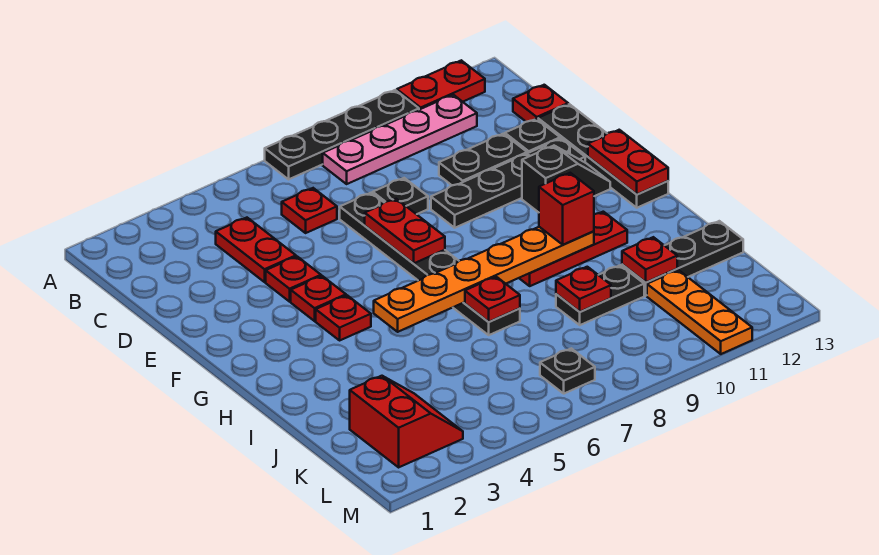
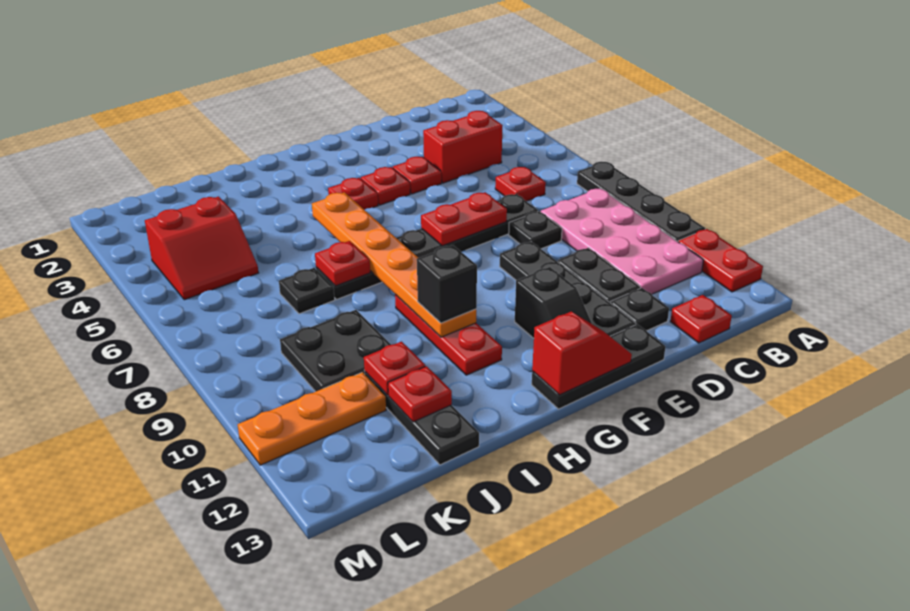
pink 1x4 plate [323,95,477,184] -> pink 2x4 plate [541,188,703,294]
red 1x2 plate [216,218,296,282] -> red 1x2 brick [423,111,503,183]
black 1x4 plate [538,104,668,208] -> black 1x3 plate [532,324,665,409]
red 1x2 plate [588,130,668,194] -> red 1x2 slope [532,312,632,395]
red 1x1 brick [539,173,594,245] -> black 1x1 brick [417,245,477,323]
black 1x2 plate [556,265,644,325] -> black 2x2 plate [280,310,391,392]
red 1x1 plate [556,267,611,312] -> red 1x1 plate moved to [388,366,452,422]
red 2x2 slope [350,376,463,467] -> red 2x2 slope moved to [145,197,258,300]
black 1x1 plate [540,348,595,394] -> black 1x1 plate moved to [279,268,335,314]

